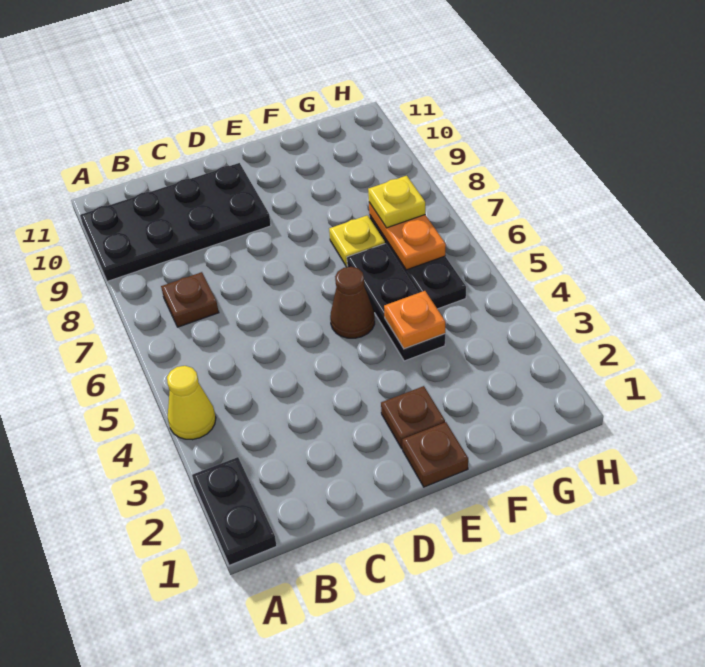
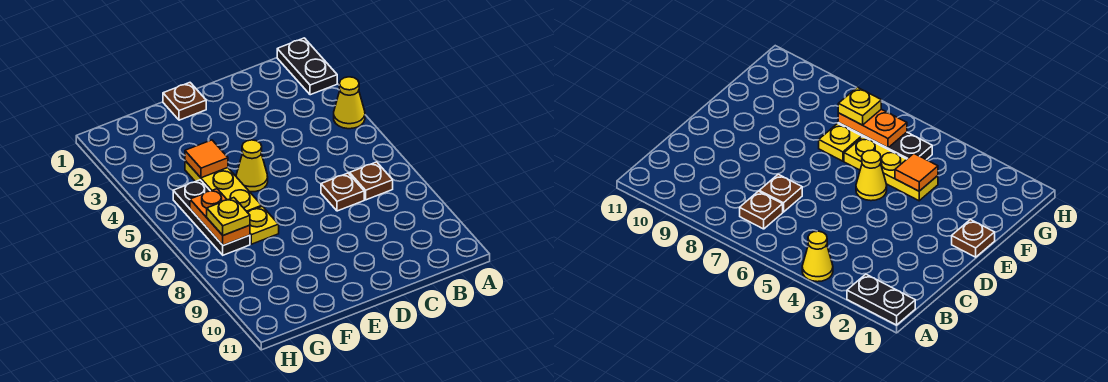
black 2x4 plate [80,163,271,281] -> none
brown 1x1 plate [381,386,445,449] -> brown 1x1 plate moved to [321,173,364,211]
brown 1x1 cone [330,267,375,338] -> yellow 1x1 cone [236,140,268,192]
black 1x3 plate [347,243,445,361] -> yellow 1x3 plate [185,161,262,212]
orange 1x1 plate [384,291,445,349] -> orange 1x1 tile [185,140,228,178]

